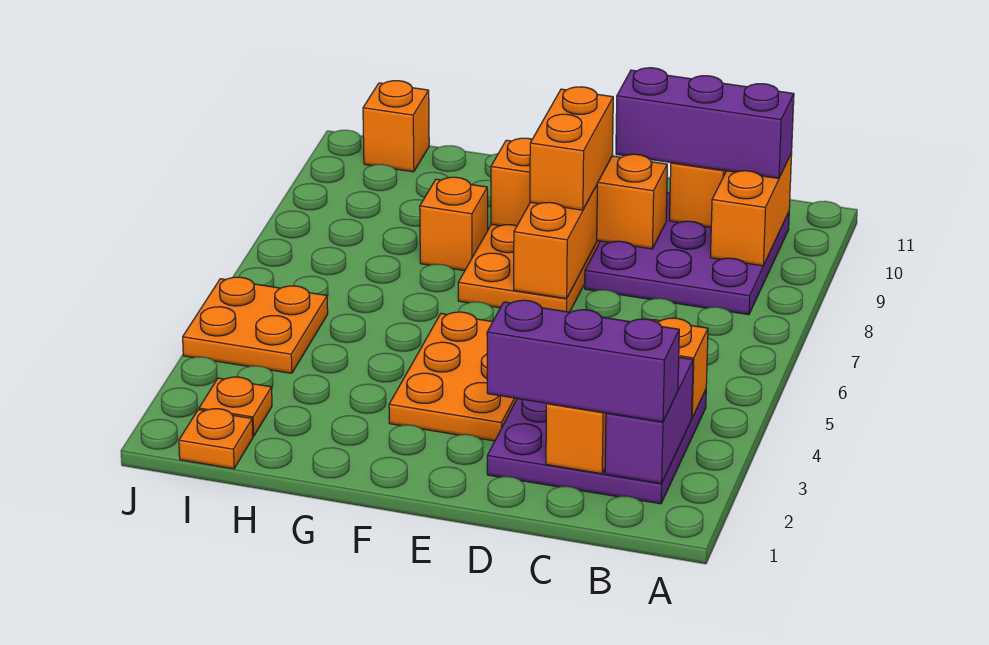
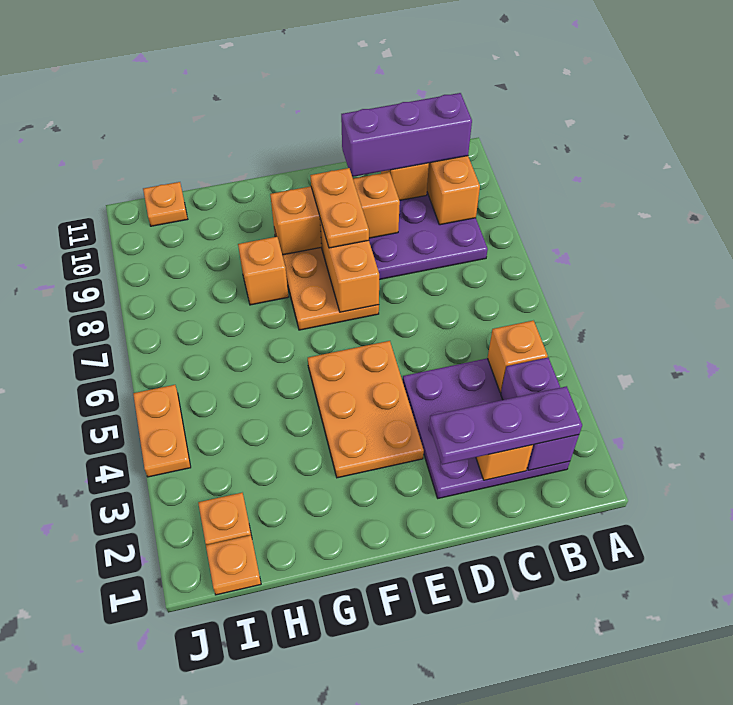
purple 1x3 brick [487,300,679,422] -> purple 1x3 plate [429,386,582,465]
orange 1x2 brick [530,87,613,210] -> orange 1x2 plate [310,168,369,248]
orange 2x2 plate [183,277,328,373] -> orange 1x2 plate [133,385,191,477]
orange 1x1 brick [363,81,429,172] -> orange 1x1 plate [143,182,188,226]

